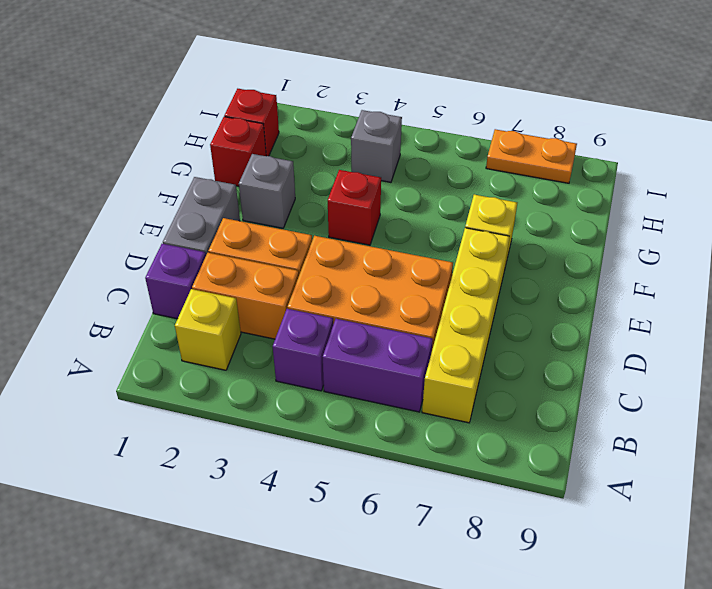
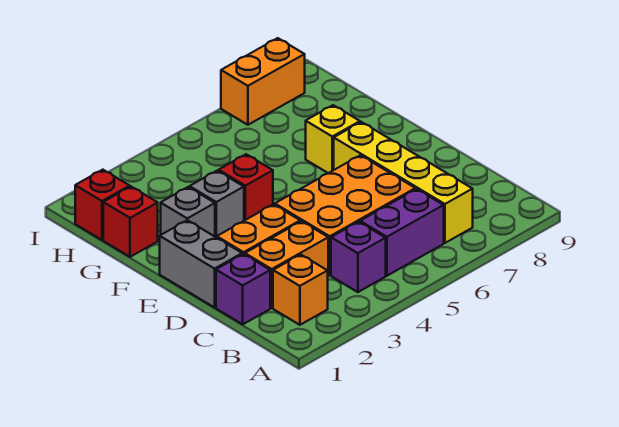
yellow 1x1 brick [175,289,241,370] -> orange 1x1 brick [273,255,328,325]
grey 1x1 brick [351,110,402,182] -> grey 1x1 brick moved to [190,171,244,237]
orange 1x2 plate [486,129,577,183] -> orange 1x2 brick [221,38,305,125]

